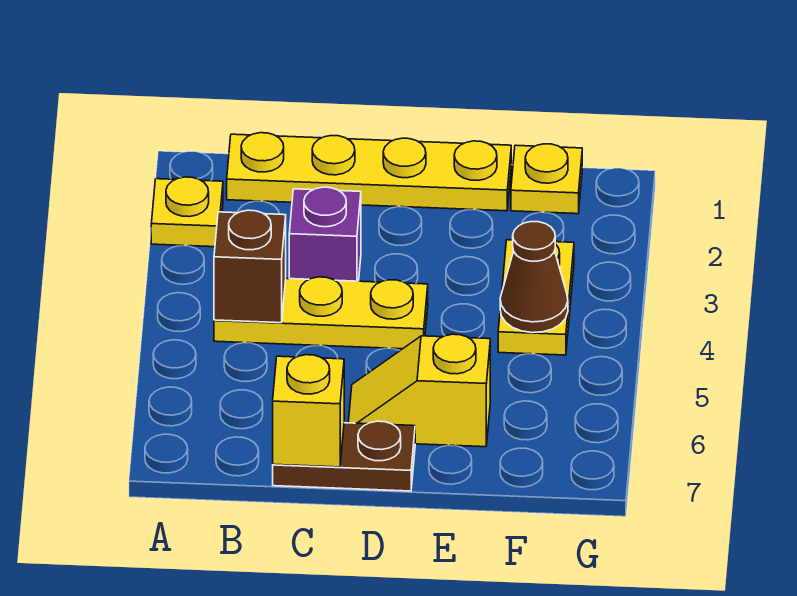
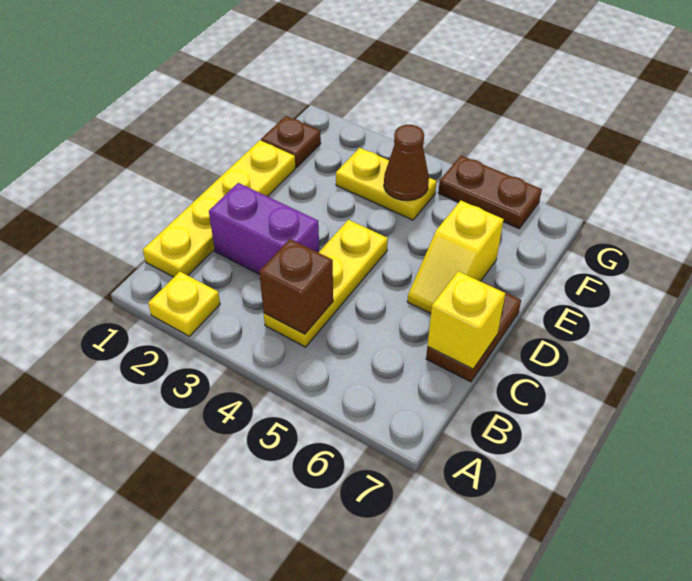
purple 1x1 brick [289,187,361,281] -> purple 1x2 brick [209,183,319,274]
yellow 1x1 plate [511,144,582,214] -> brown 1x1 plate [261,116,321,167]
none -> brown 1x2 plate [438,155,542,228]

